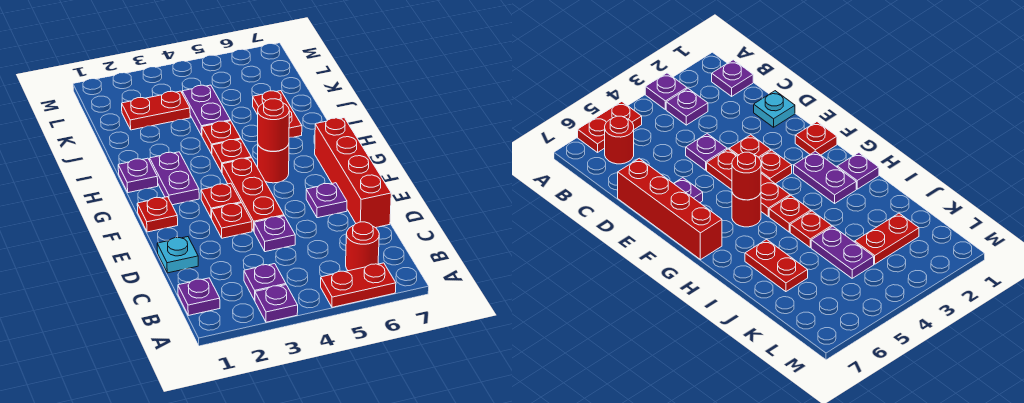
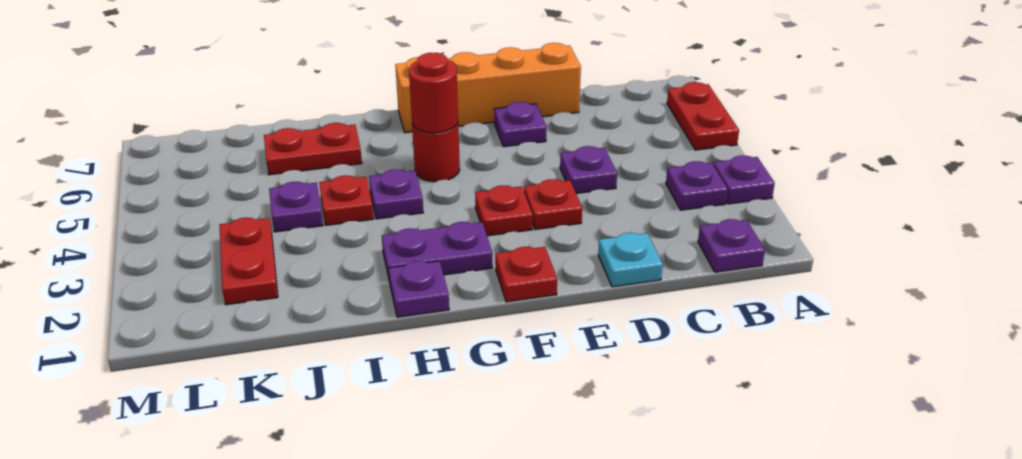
red 1x1 round brick [346,222,379,271] -> none
red 1x4 brick [315,118,391,228] -> orange 1x4 brick [395,43,581,133]
red 1x3 plate [222,158,284,231] -> none
red 1x1 plate [212,139,251,172] -> purple 1x1 plate [369,169,423,219]
purple 1x2 plate [182,85,231,135] -> purple 1x1 plate [269,182,323,232]

